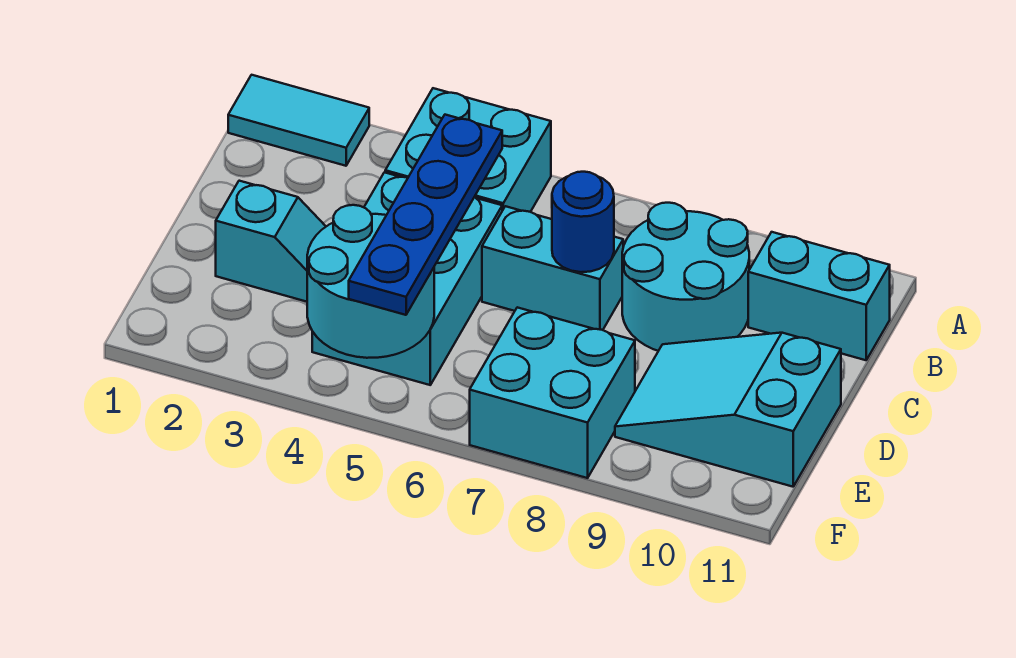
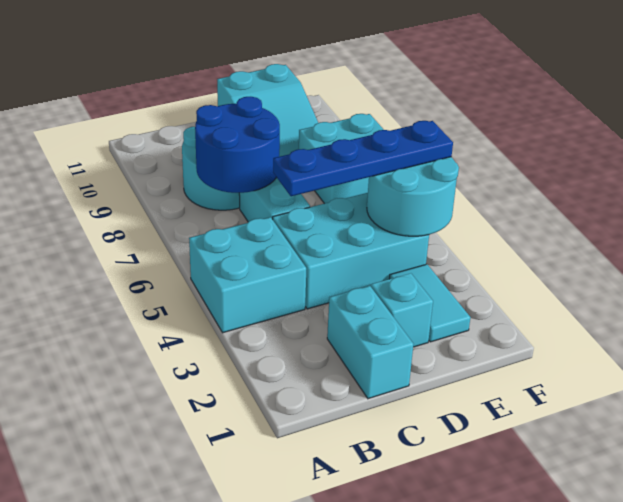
cyan 1x2 tile [228,75,369,166] -> cyan 1x2 tile moved to [389,264,471,342]
cyan 1x2 brick [748,232,890,360] -> cyan 1x2 brick moved to [327,286,413,399]
blue 1x1 round brick [552,172,614,272] -> blue 2x2 round brick [195,97,280,193]

